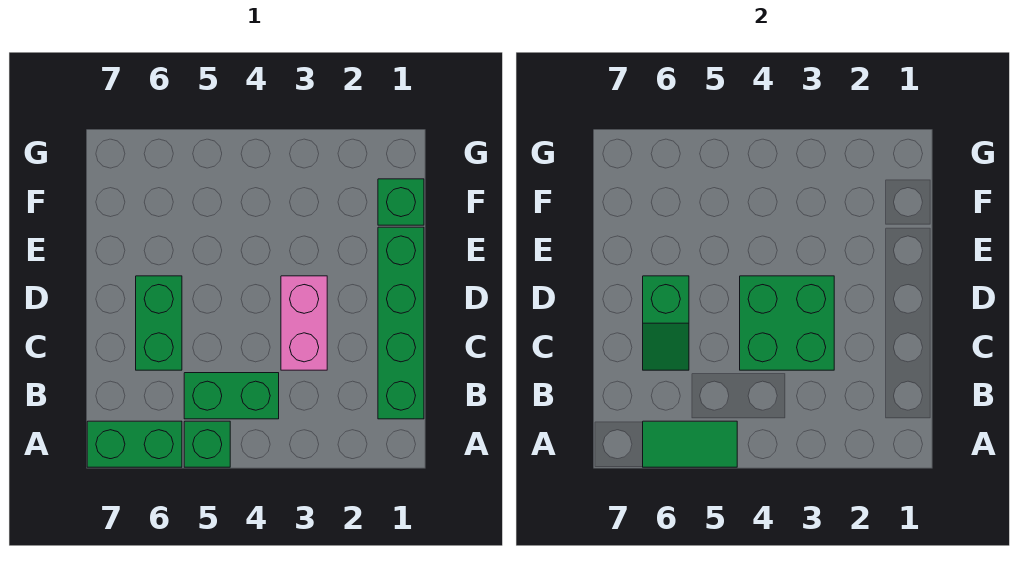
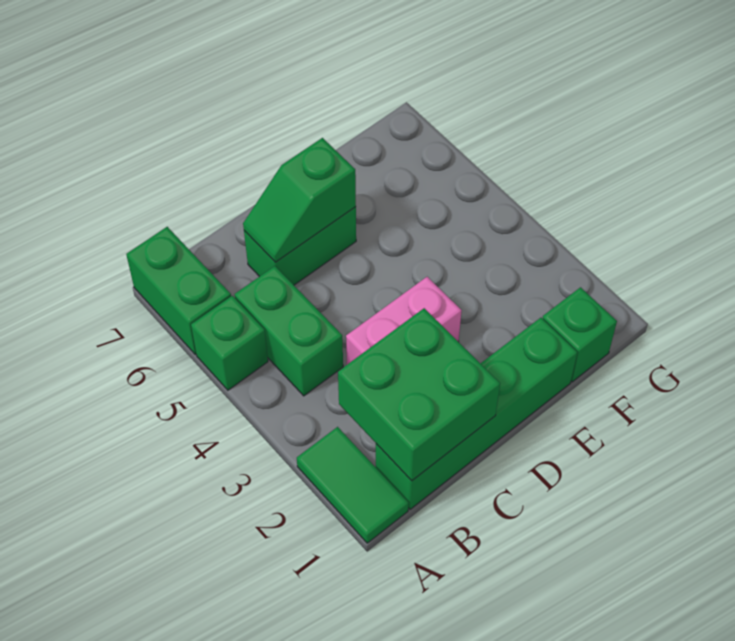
green 1x2 tile [643,421,737,467] -> green 1x2 tile moved to [297,427,409,543]
green 2x2 brick [740,276,834,370] -> green 2x2 brick moved to [338,308,500,481]

